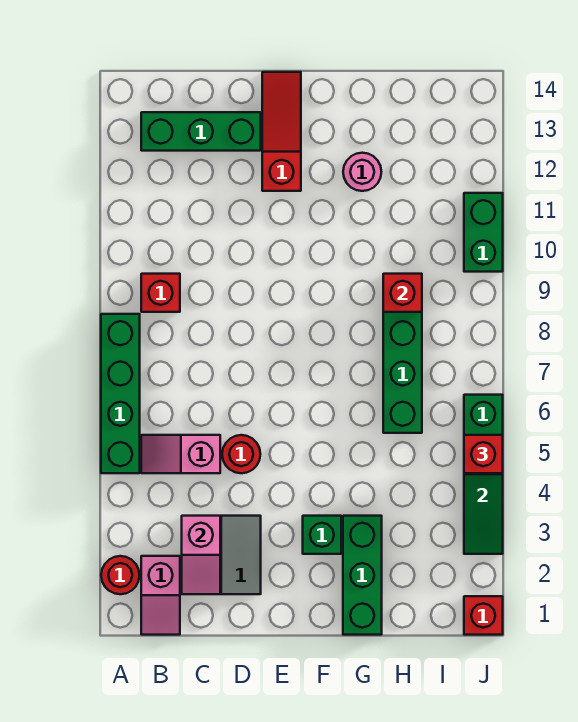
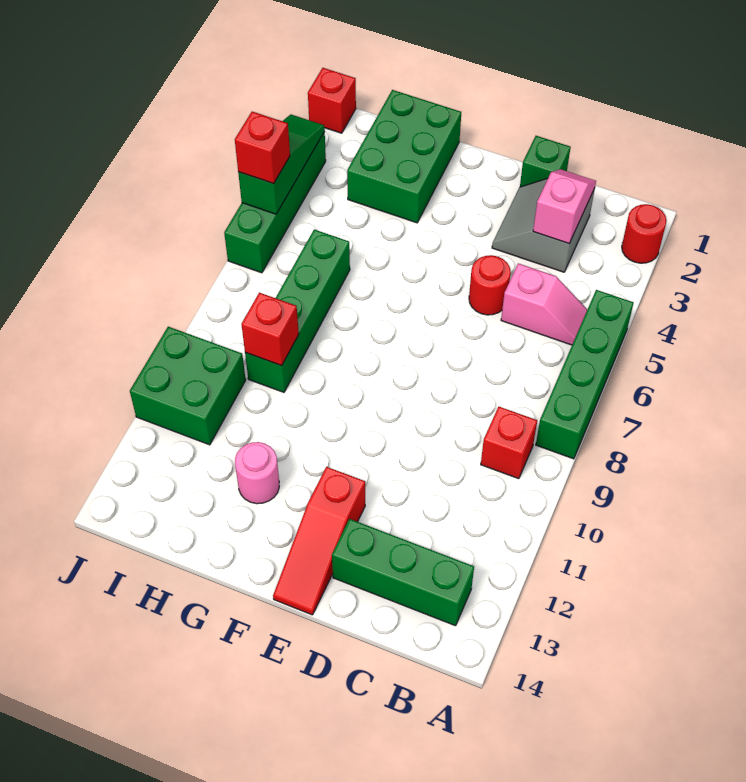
pink 1x2 slope [141,556,180,635] -> none
green 1x1 brick [303,516,341,554] -> green 1x1 brick moved to [520,136,571,187]
green 1x3 brick [343,516,382,635] -> green 2x3 brick [347,90,461,223]
green 1x2 brick [464,193,503,272] -> green 2x2 brick [130,327,246,445]

